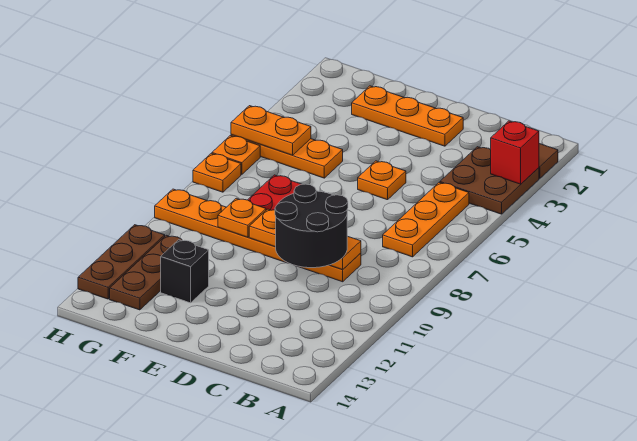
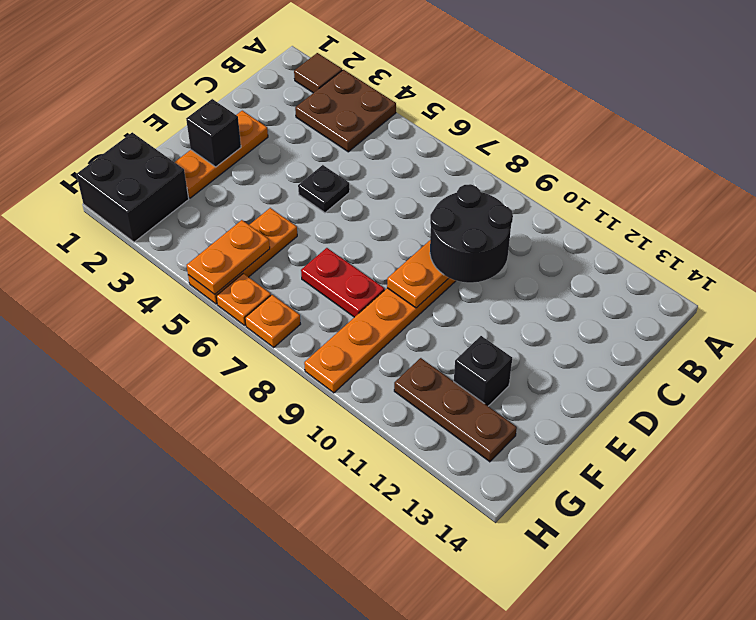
red 1x1 brick [491,121,539,184] -> none
orange 1x3 plate [383,183,469,257] -> none
orange 1x1 plate [358,161,406,200] -> black 1x1 plate [298,165,350,213]
none -> black 1x1 brick [186,99,241,167]
orange 1x1 plate [218,198,266,237] -> none
none -> black 2x2 brick [76,132,189,242]
brown 1x3 plate [78,225,165,299] -> none

